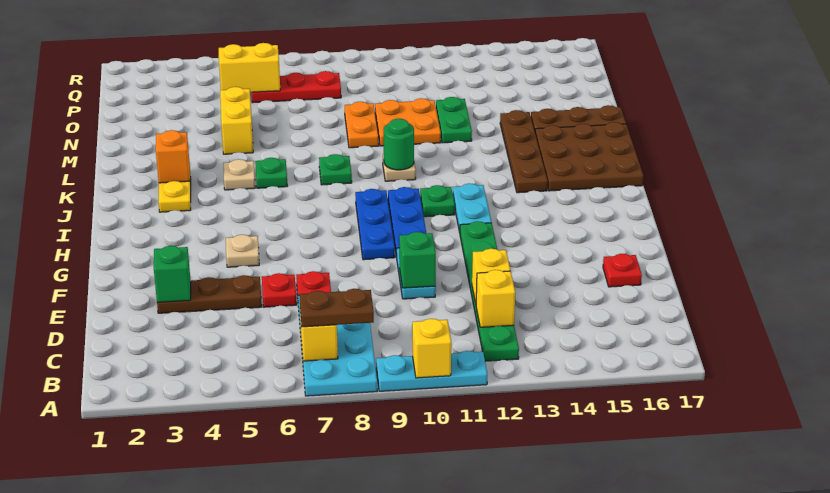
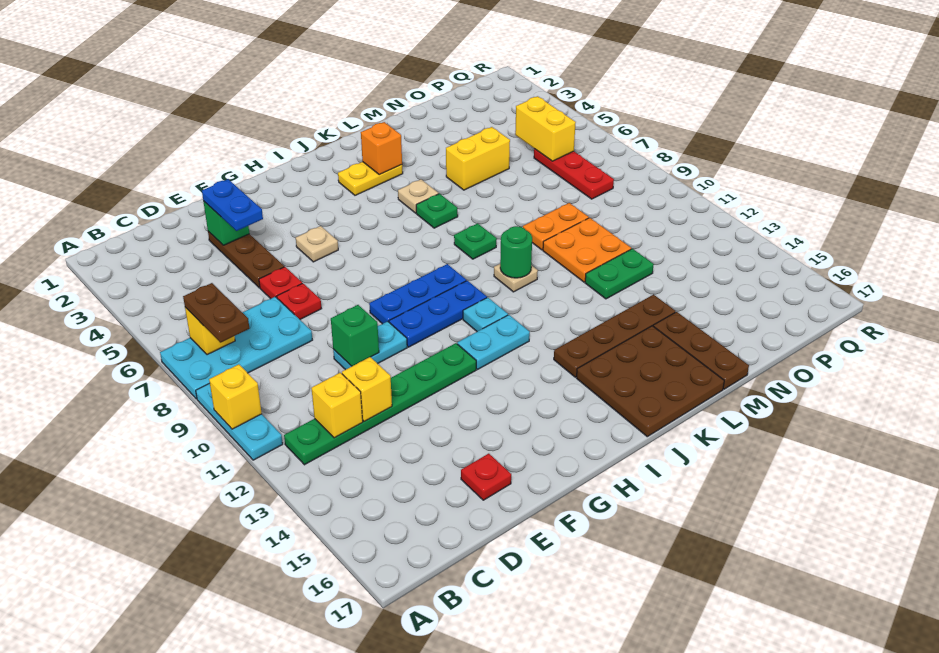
none -> blue 1x2 plate [202,179,263,231]
green 1x1 plate [420,185,455,217] -> cyan 1x1 plate [463,298,508,331]

